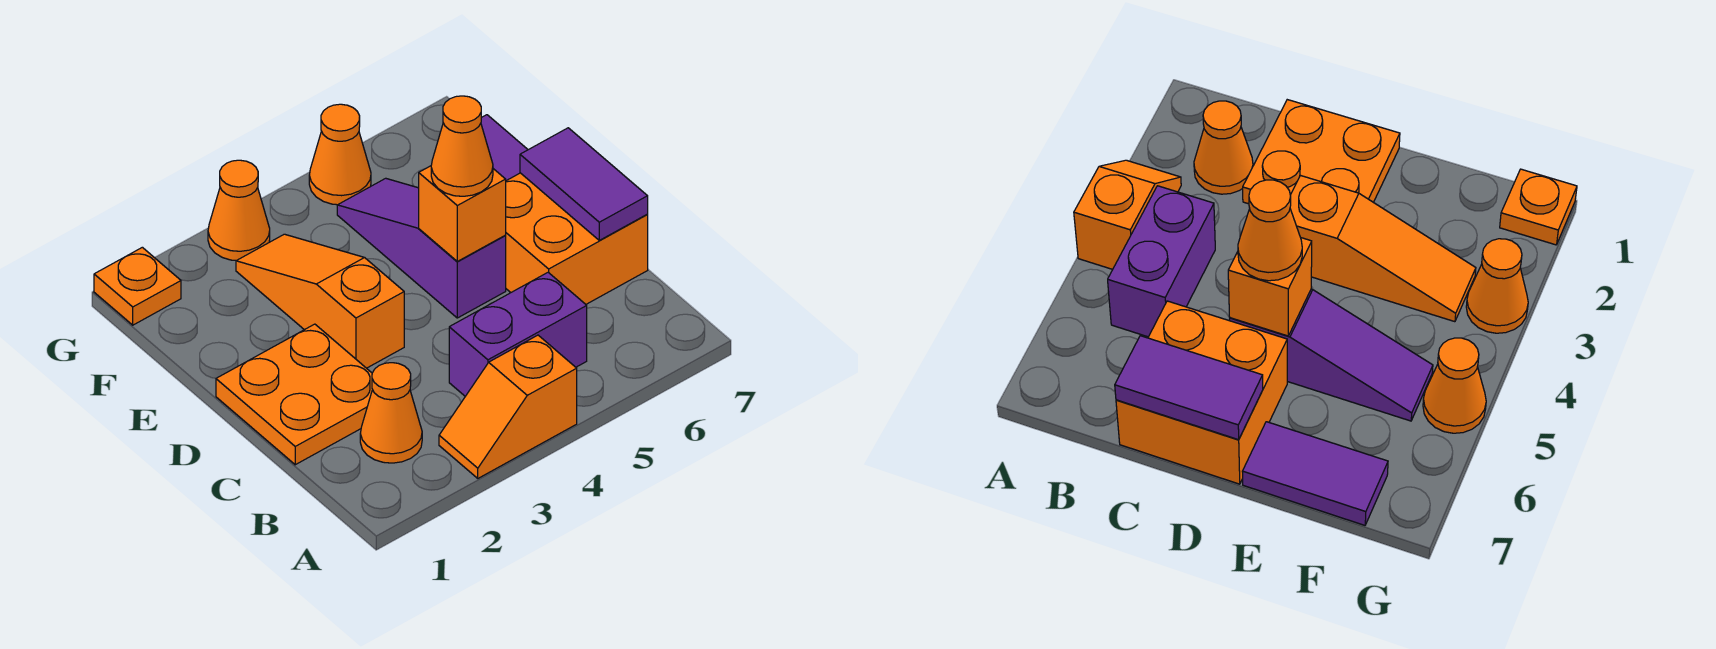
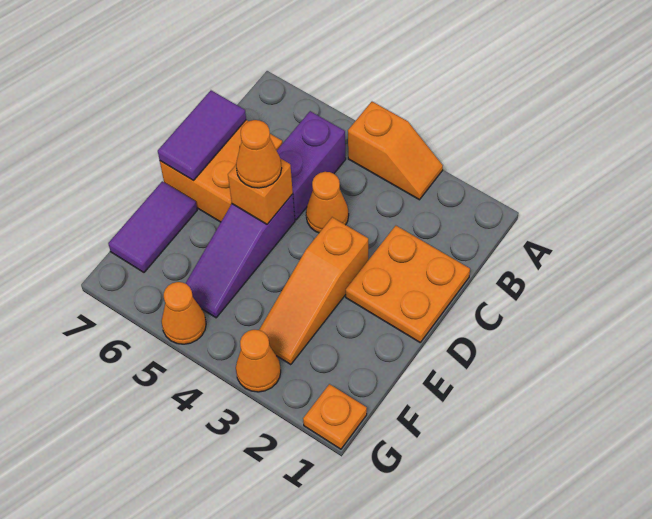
orange 1x1 cone [360,363,422,463] -> orange 1x1 cone moved to [306,172,349,233]
purple 1x2 brick [449,272,587,396] -> purple 1x2 brick turned to [277,111,346,220]

